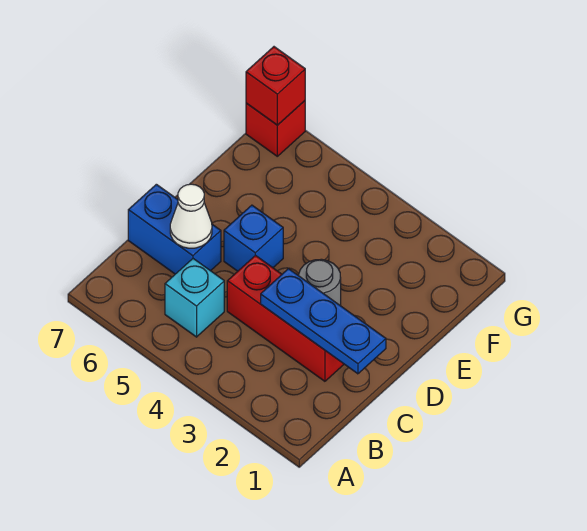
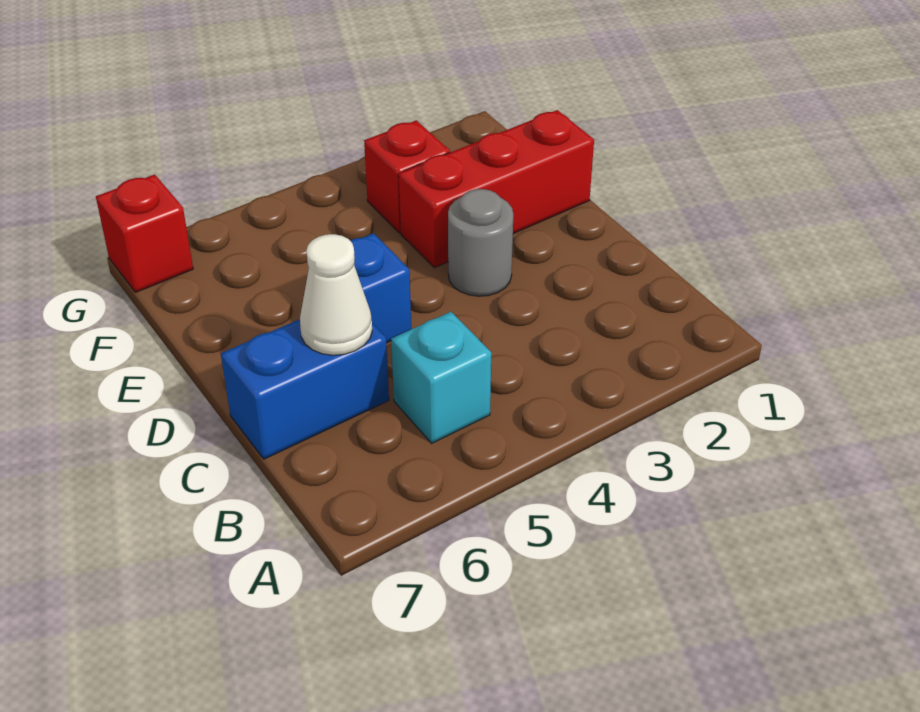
blue 1x3 plate [261,269,386,374] -> none
red 1x3 brick [227,255,344,381] -> red 1x3 brick moved to [399,110,594,268]
red 1x1 brick [246,47,305,125] -> red 1x1 brick moved to [364,120,450,233]

